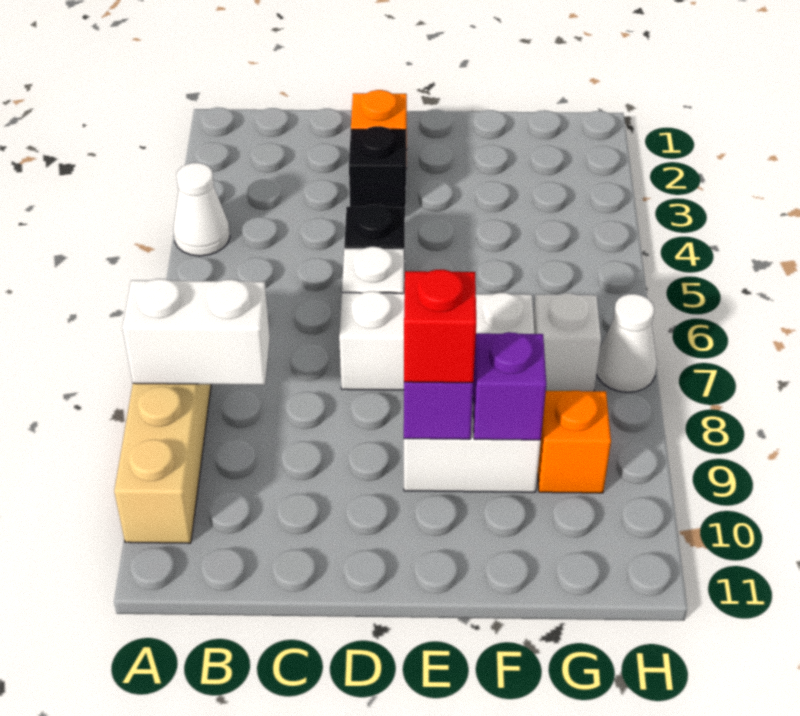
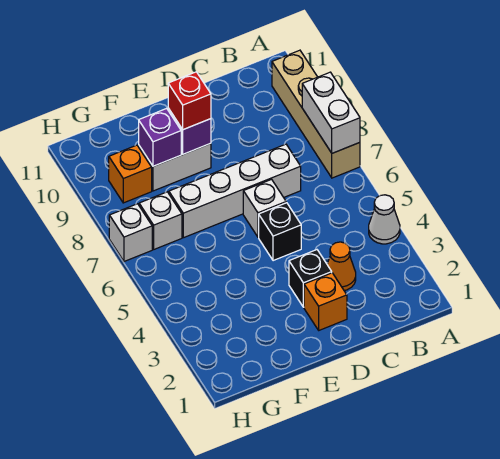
white 1x2 brick [122,279,270,385] -> white 1x2 brick turned to [302,72,360,153]
none -> orange 1x1 cone [327,242,356,291]
white 1x3 brick [339,291,534,390] -> white 1x4 brick [169,144,301,238]
white 1x1 cone [596,294,657,392] -> white 1x1 brick [109,204,152,261]

